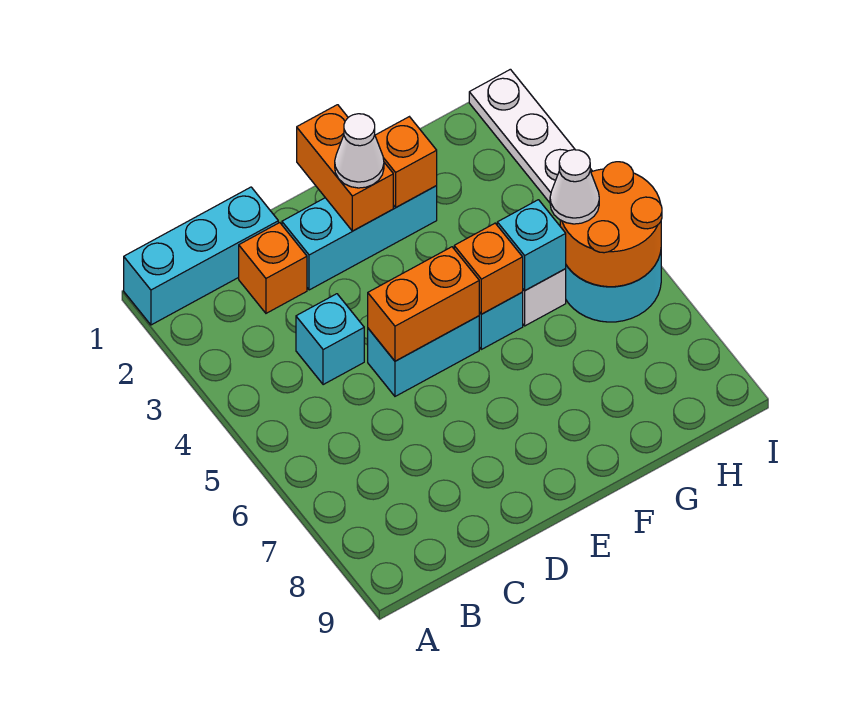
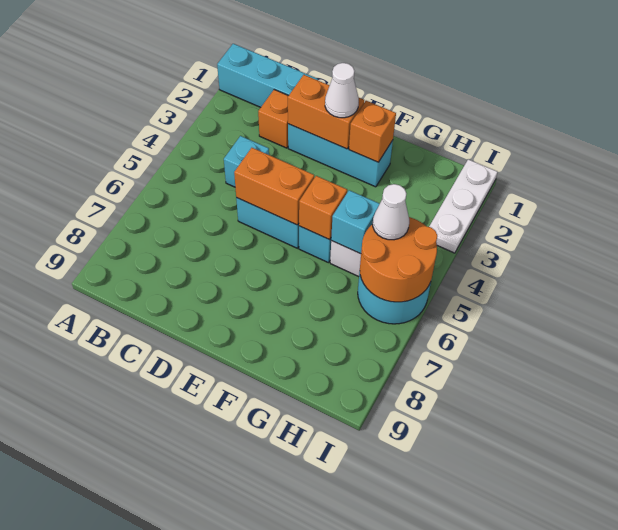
orange 1x2 brick [297,105,393,231] -> orange 1x2 brick turned to [288,75,364,149]

